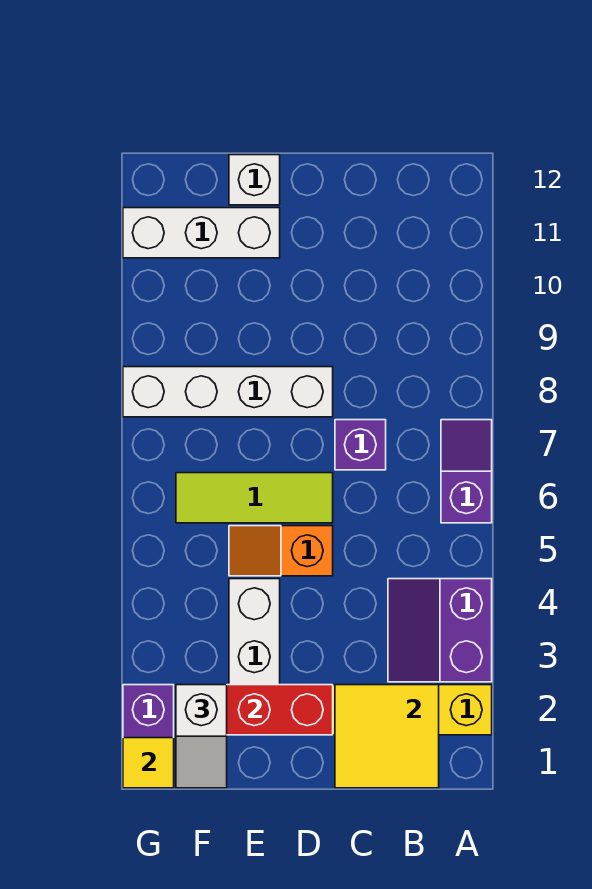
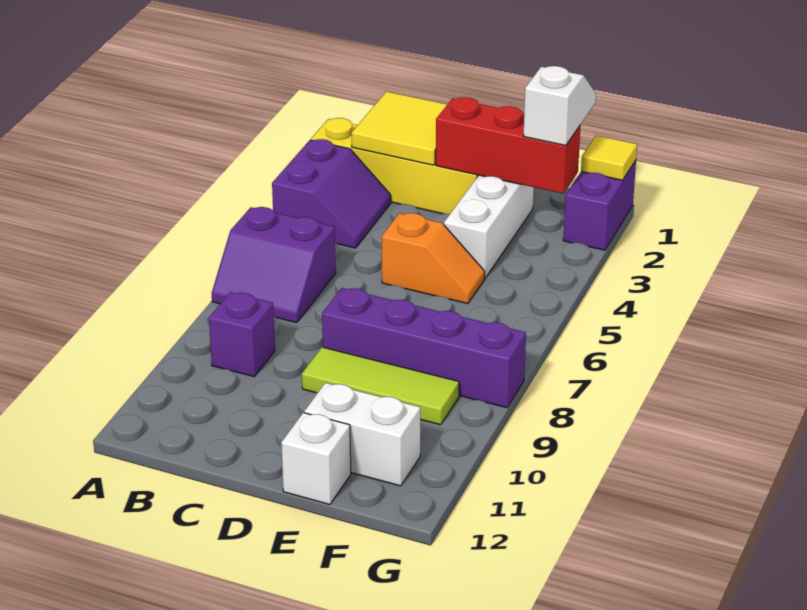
purple 1x2 slope [441,420,492,523] -> purple 2x2 slope [212,207,336,323]
purple 1x1 brick [335,420,386,470] -> purple 1x1 brick moved to [209,292,275,377]
lime 1x3 tile [176,473,333,523] -> lime 1x3 tile moved to [302,347,459,425]
white 1x4 brick [123,367,333,417] -> purple 1x4 brick [322,288,526,408]
white 1x3 brick [123,208,280,258] -> white 1x2 brick [304,383,420,486]

